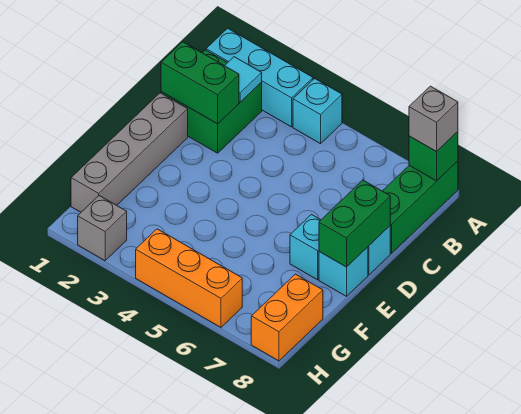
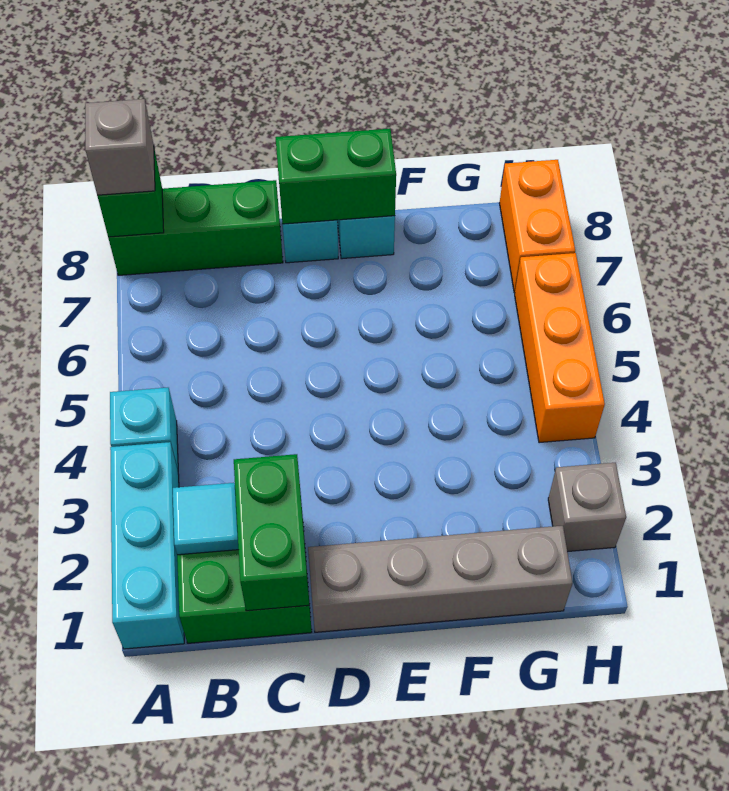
cyan 1x1 brick [290,215,320,280] -> none
orange 1x2 brick [251,274,323,361] -> orange 1x2 brick turned to [499,160,575,293]

